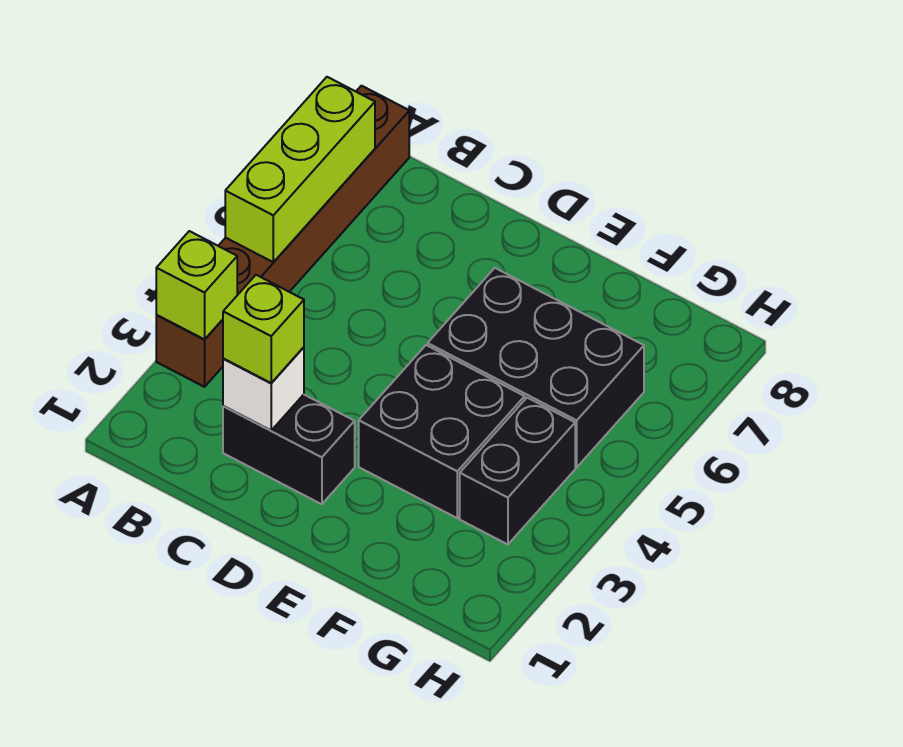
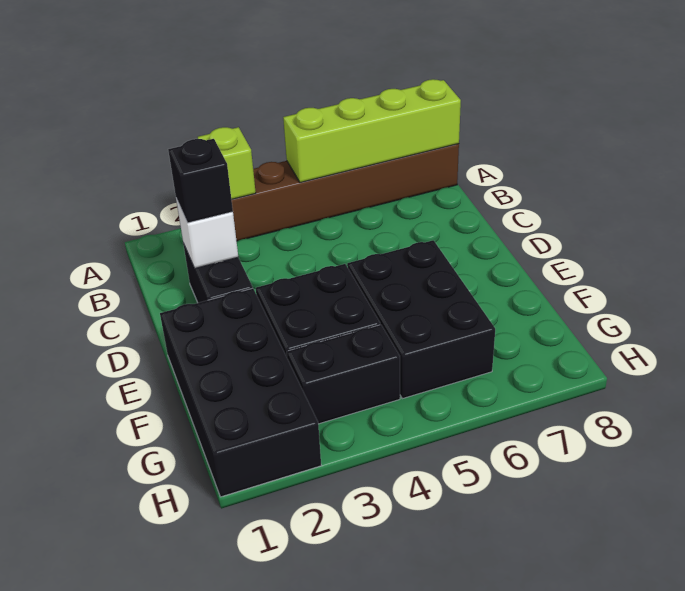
lime 1x3 brick [225,77,375,262] -> lime 1x4 brick [283,79,461,182]
lime 1x1 brick [223,275,304,383] -> black 1x1 brick [168,139,233,223]
none -> black 2x4 brick [160,288,321,497]

